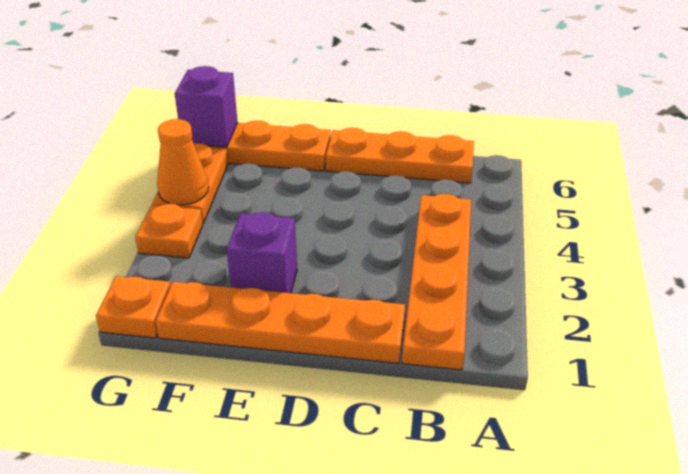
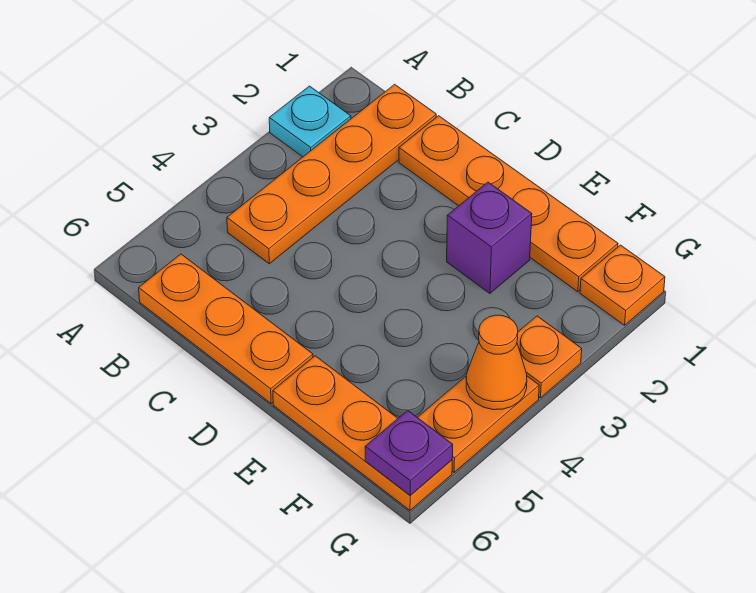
none -> cyan 1x1 plate [269,86,351,157]
purple 1x1 brick [175,66,238,147] -> purple 1x1 plate [365,410,453,495]

